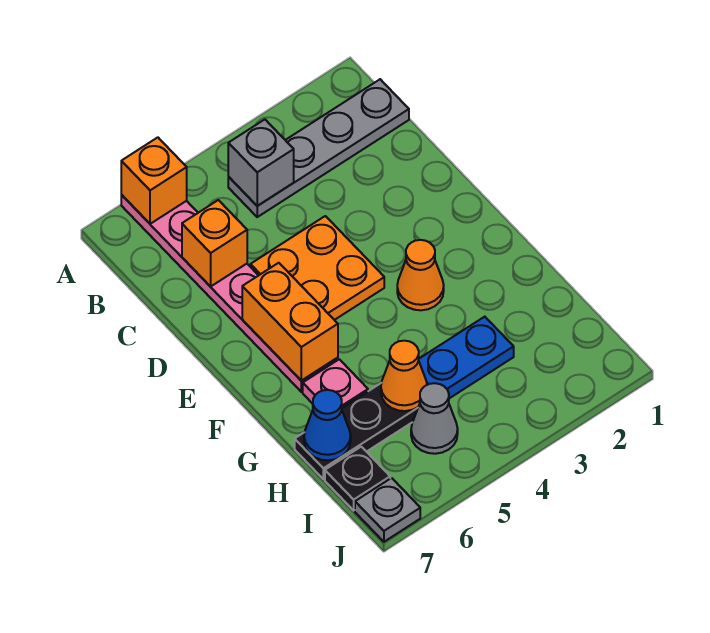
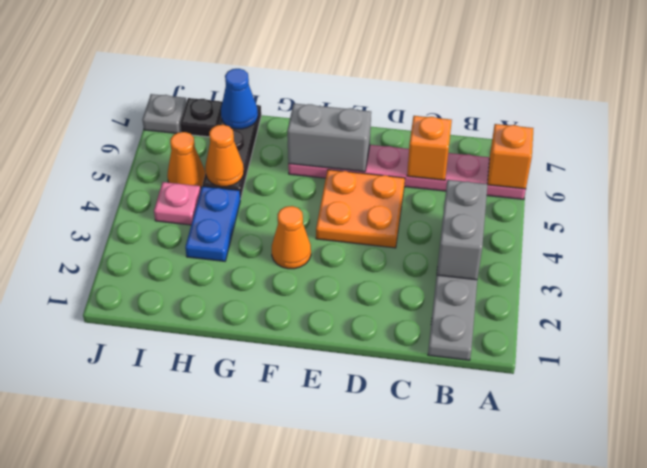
grey 1x1 brick [228,120,294,206] -> grey 1x2 brick [437,180,488,280]
orange 1x2 brick [242,263,338,381] -> grey 1x2 brick [287,103,371,172]
pink 1x1 plate [303,359,368,408] -> pink 1x1 plate moved to [154,182,201,225]
grey 1x1 cone [411,383,458,454] -> orange 1x1 cone [167,132,205,188]

